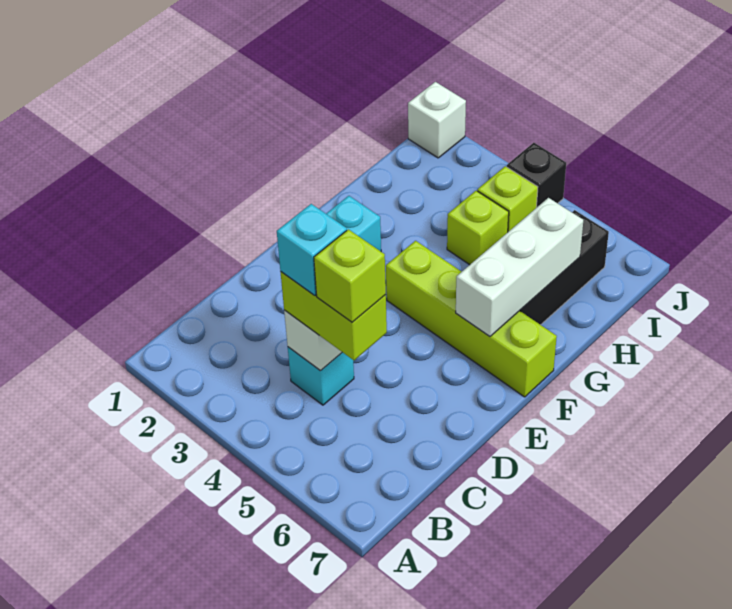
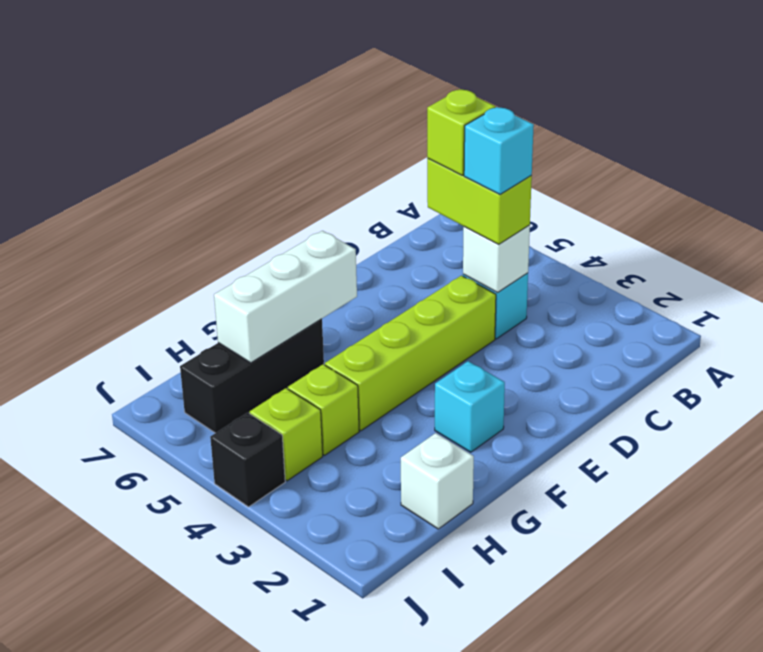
lime 1x4 brick [386,241,557,397] -> lime 1x4 brick turned to [325,276,496,431]
white 1x1 brick [408,82,466,158] -> white 1x1 brick moved to [401,433,474,529]

